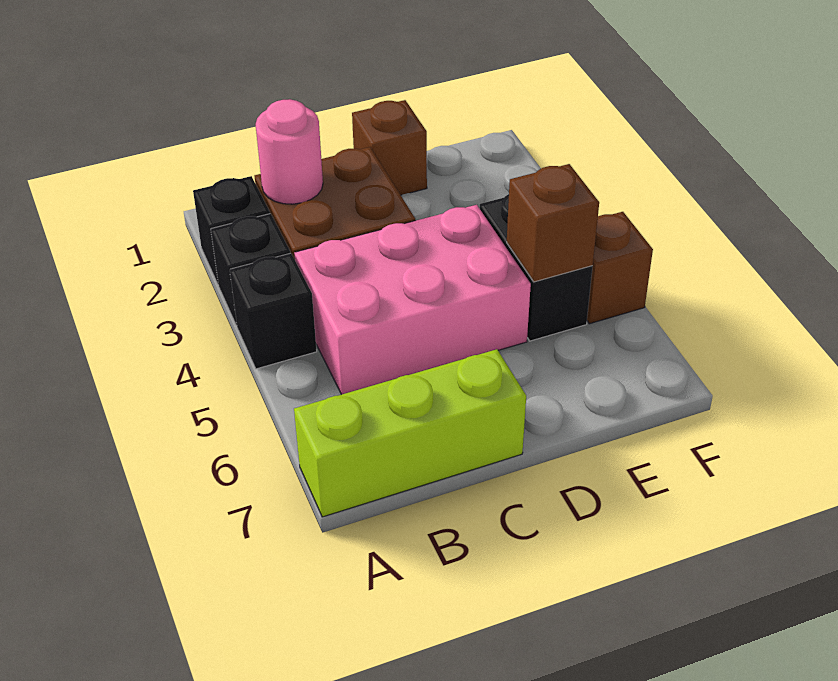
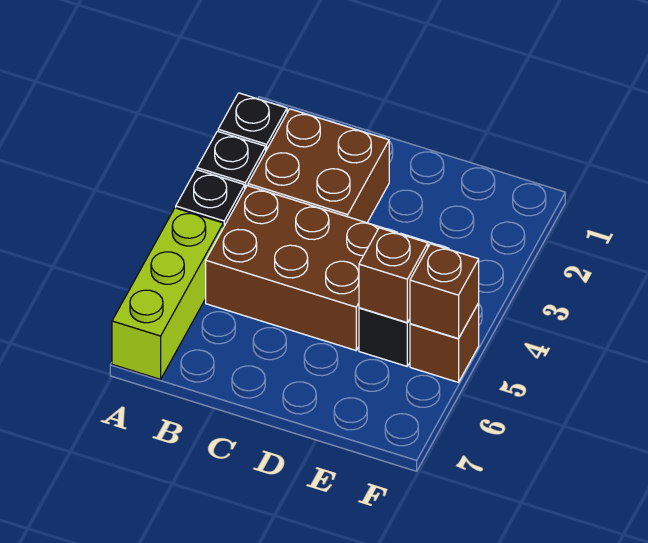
lime 1x3 brick [294,349,526,517] -> lime 1x3 brick turned to [112,208,223,379]
pink 1x1 round brick [256,99,323,204] -> none
pink 2x3 brick [294,205,531,395] -> brown 2x3 brick [206,186,397,350]
brown 1x1 brick [352,100,427,195] -> brown 1x1 brick moved to [410,244,479,339]

